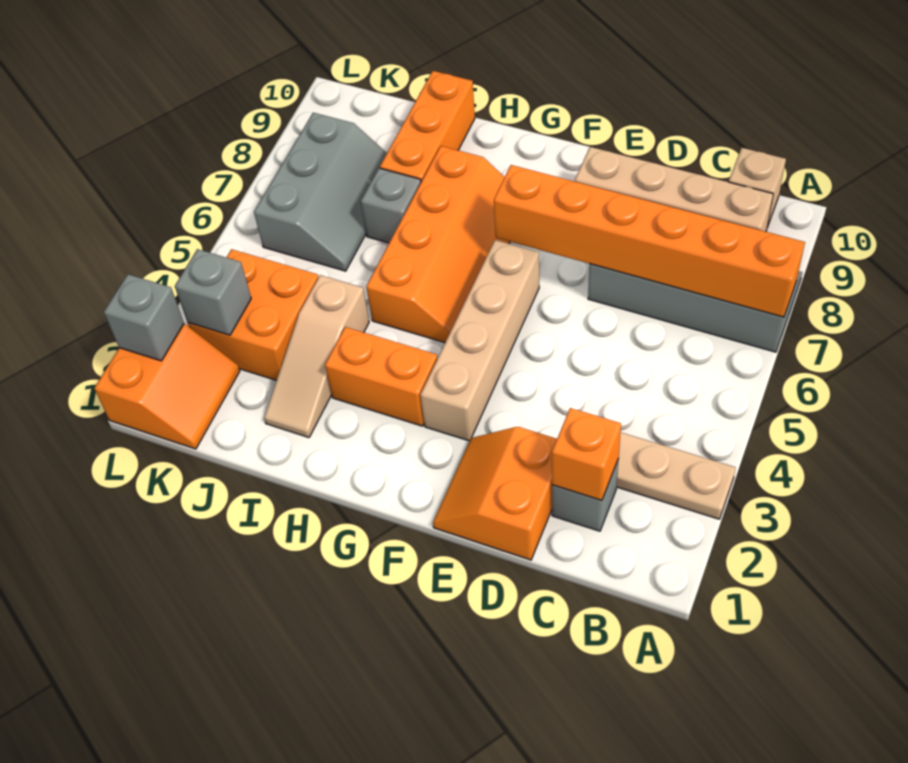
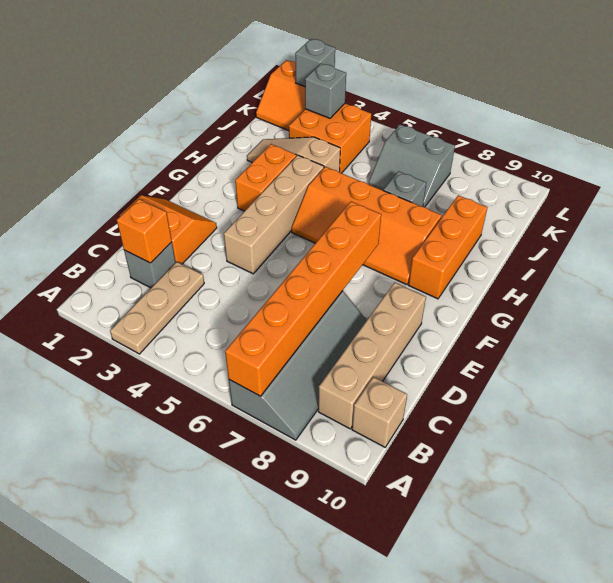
tan 1x4 brick [420,240,539,441] -> tan 1x4 brick turned to [224,155,324,274]
orange 1x3 brick [380,71,475,182] -> orange 1x3 brick turned to [409,195,487,299]
grey 2x3 slope [254,113,387,271] -> grey 2x2 slope [368,124,455,207]

